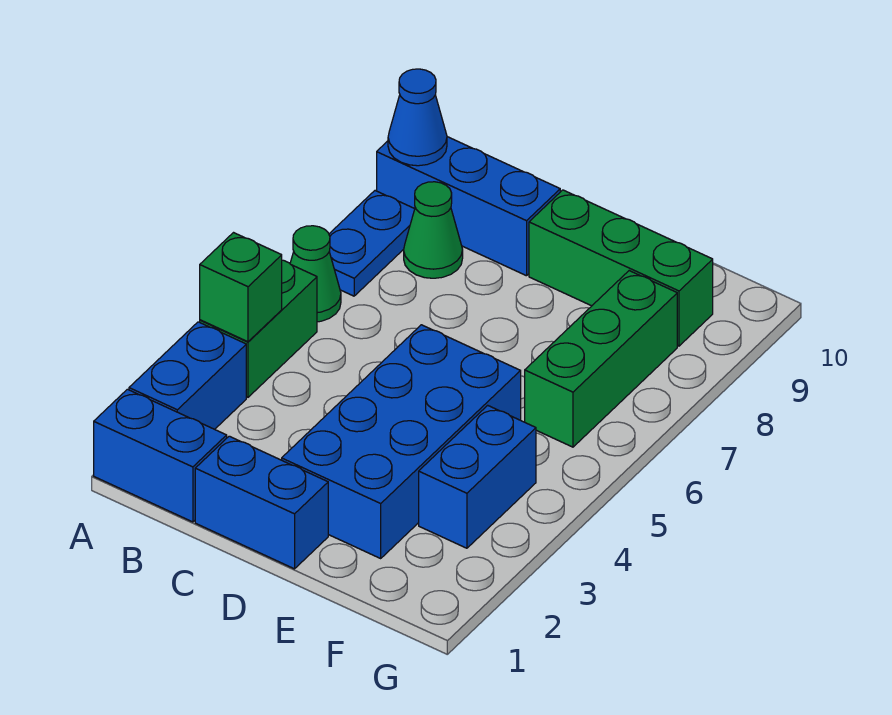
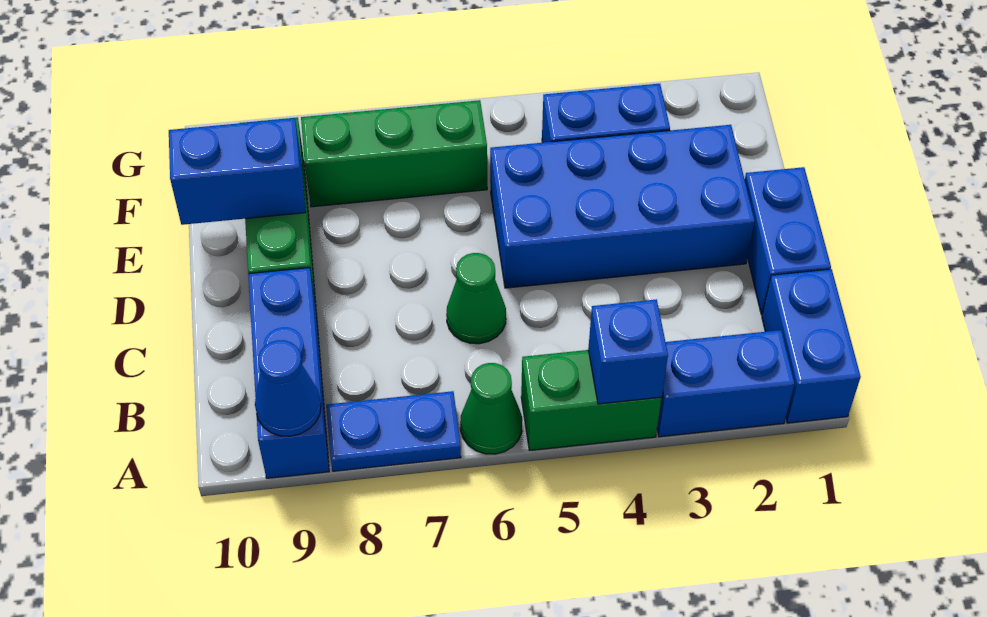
green 1x1 brick [200,233,282,342] -> blue 1x1 brick [588,299,668,404]
green 1x1 cone [404,182,463,278] -> green 1x1 cone moved to [446,253,506,344]
none -> blue 1x2 brick [169,118,306,225]

